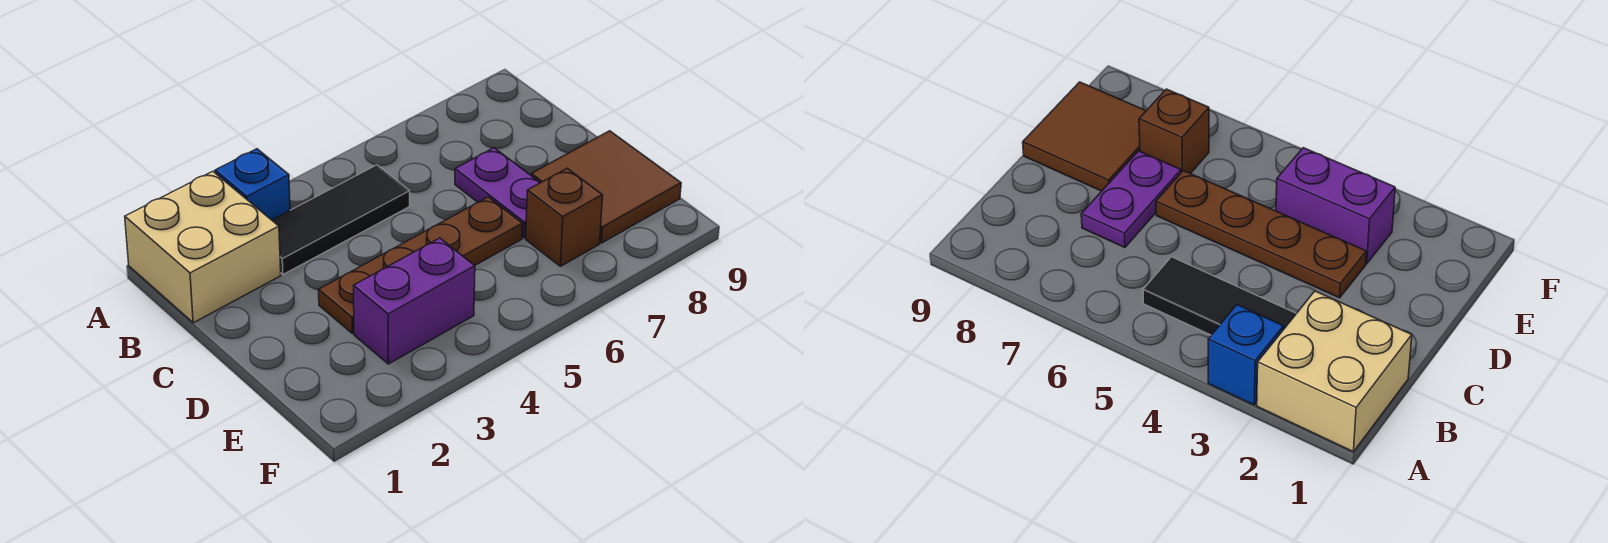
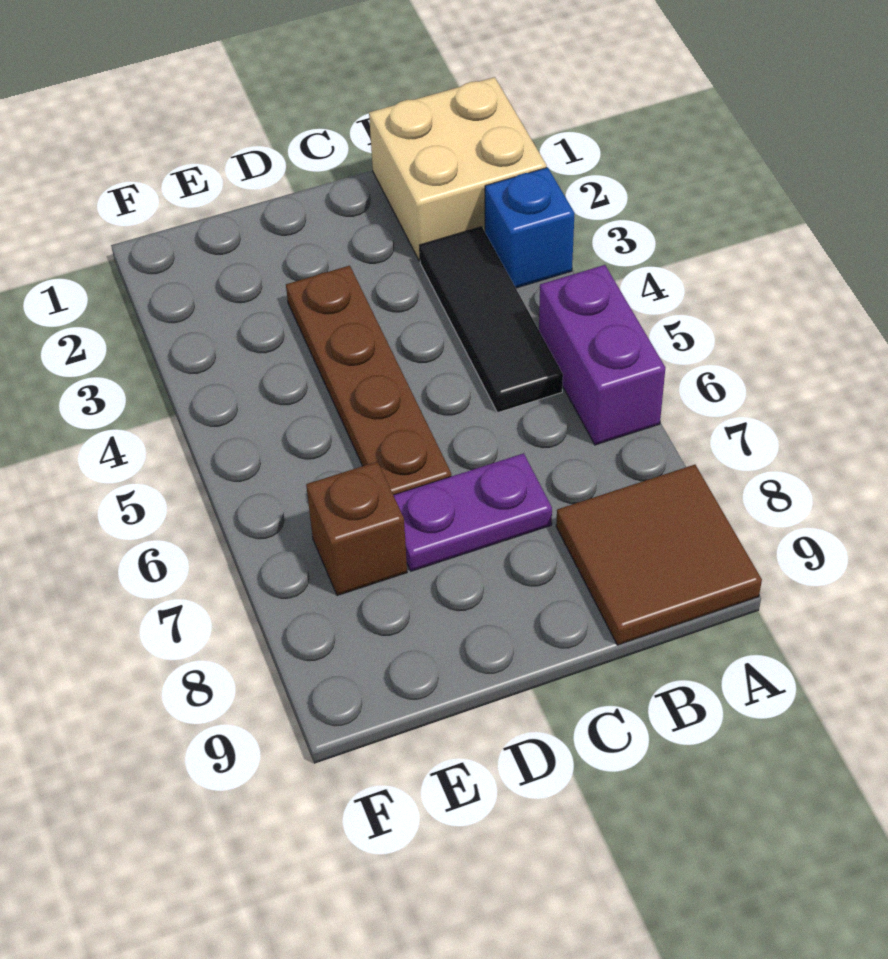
brown 2x2 tile [531,131,681,243] -> brown 2x2 tile moved to [556,465,762,645]
purple 1x2 brick [354,238,475,364] -> purple 1x2 brick moved to [539,265,665,445]

